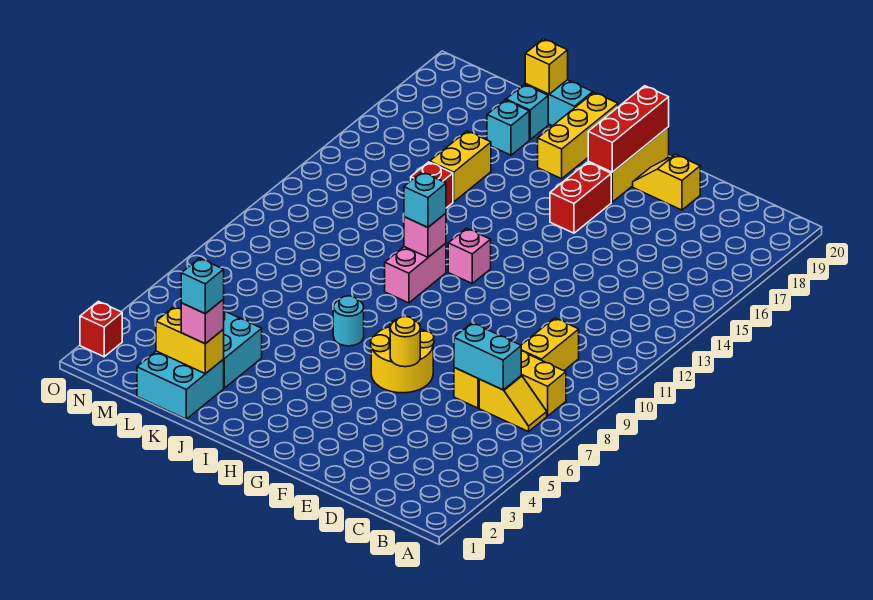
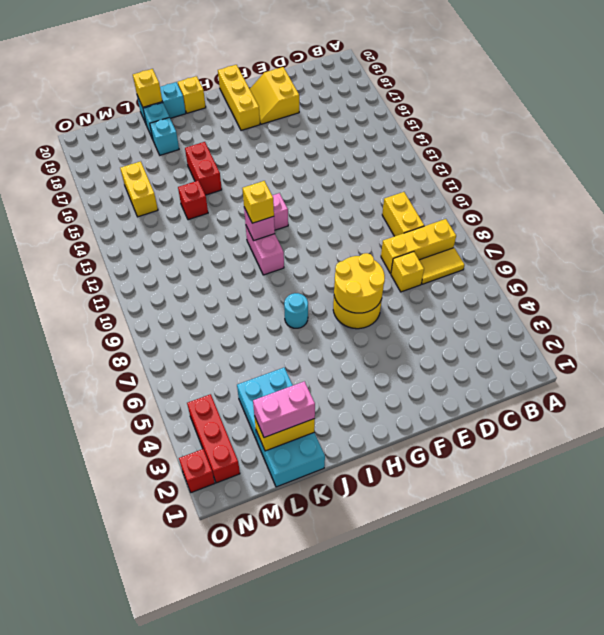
yellow 1x2 slope [479,376,547,432] -> yellow 1x2 tile [419,248,464,284]
cyan 1x2 brick [454,323,521,390] -> none
yellow 1x2 slope [633,154,700,210] -> yellow 2x2 slope [250,67,299,124]
yellow 1x1 round brick [390,317,420,367] -> yellow 2x2 round brick [334,253,385,313]
red 1x2 brick [550,162,611,233] -> red 1x2 brick moved to [185,142,222,195]
red 1x3 brick [588,86,669,172] -> red 1x3 brick moved to [187,394,240,483]
cyan 1x1 brick [404,172,446,227] -> yellow 1x1 brick [243,181,274,223]
yellow 1x3 brick [538,92,618,179] -> yellow 1x1 brick [178,76,206,113]
pink 1x1 brick [181,300,224,344] -> pink 1x2 brick [253,381,315,437]
cyan 1x1 brick [181,258,224,314] -> none
yellow 1x2 brick [430,131,491,202] -> yellow 1x2 brick moved to [120,161,158,217]

